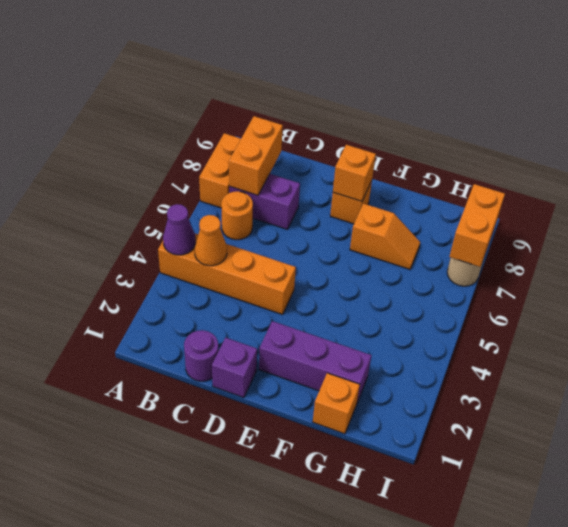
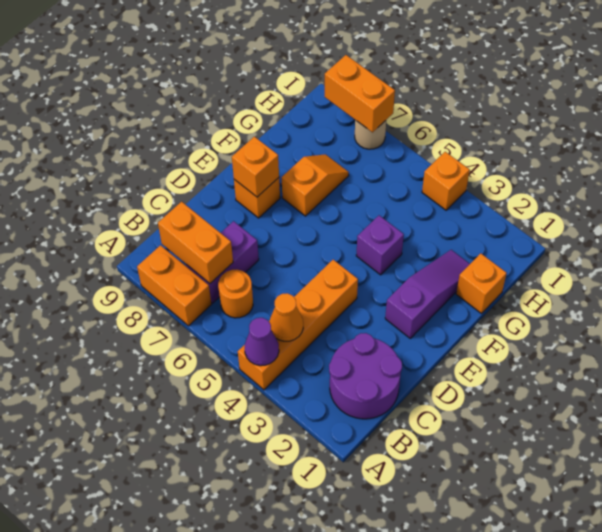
purple 1x1 round brick [184,330,219,381] -> purple 2x2 round brick [329,333,402,419]
purple 1x1 brick [212,338,257,398] -> purple 1x1 brick moved to [356,215,404,275]
purple 1x3 brick [259,321,372,403] -> purple 1x3 slope [385,250,470,338]
none -> orange 1x1 brick [422,152,470,210]

